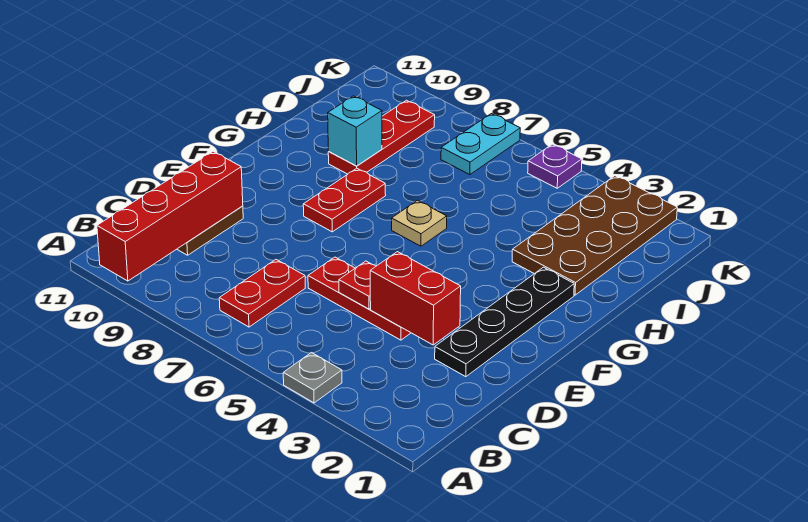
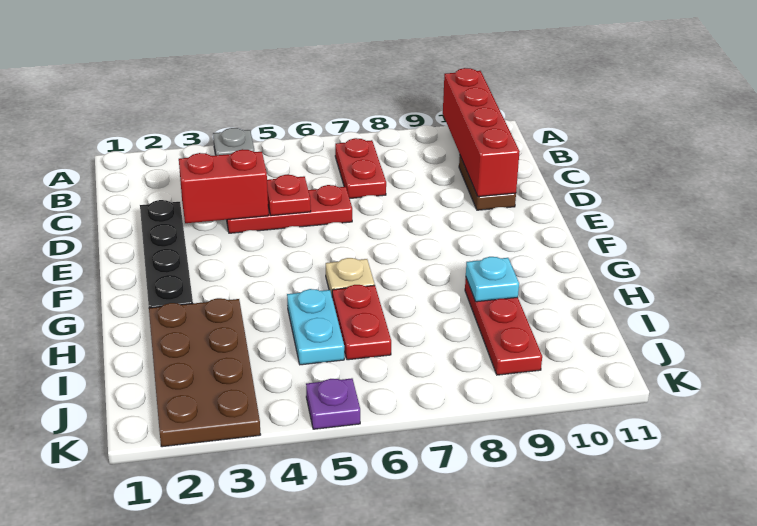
red 1x2 plate [303,168,386,232] -> red 1x2 plate moved to [332,285,391,360]
cyan 1x1 brick [328,96,382,166] -> cyan 1x1 plate [466,257,519,302]
cyan 1x2 plate [441,114,520,175] -> cyan 1x2 plate moved to [287,289,344,365]

